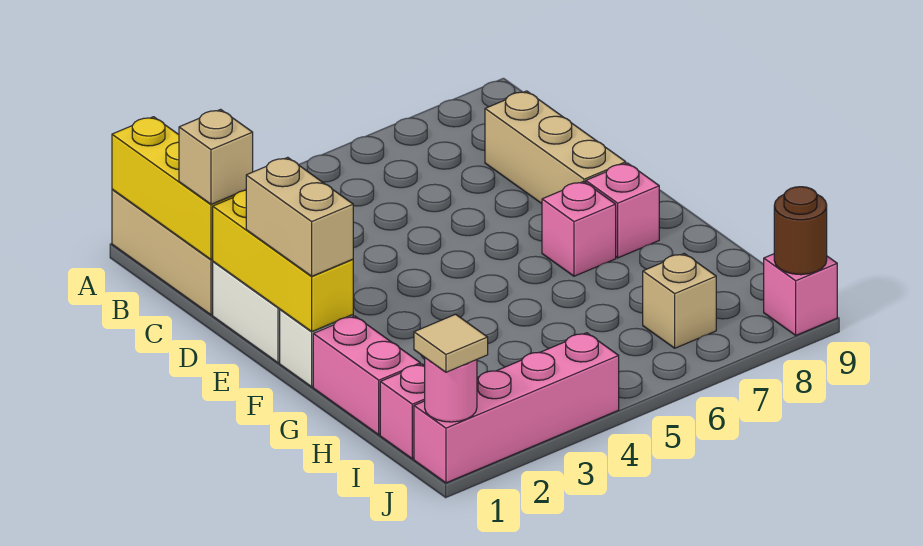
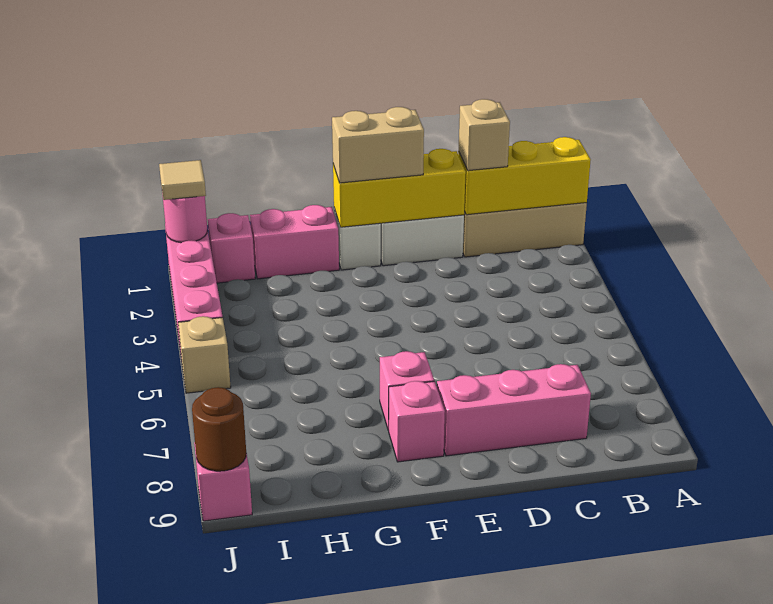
tan 1x3 brick [485,91,626,204] -> pink 1x3 brick [437,364,591,456]
tan 1x1 brick [643,253,716,348] -> tan 1x1 brick moved to [178,316,231,393]

